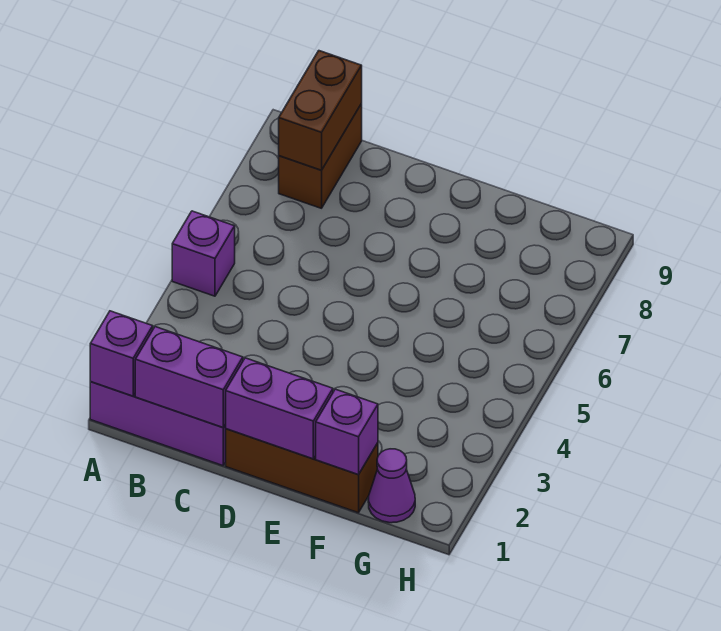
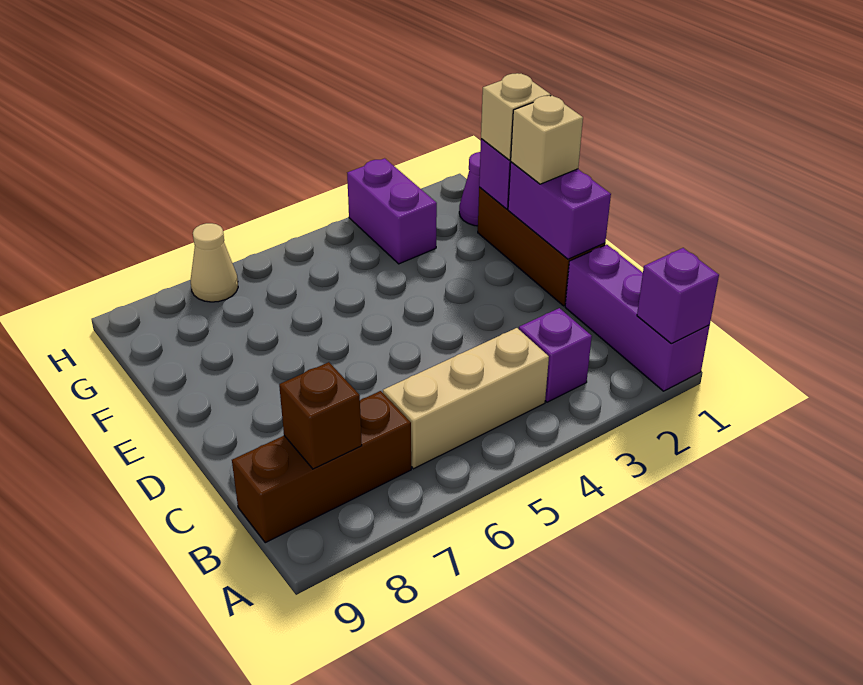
purple 1x1 brick [172,211,235,296] -> purple 1x1 brick moved to [519,308,592,402]
purple 1x2 brick [135,327,243,428] -> purple 1x2 brick moved to [347,158,437,264]
none -> tan 1x3 brick [383,328,549,469]
brown 1x2 brick [279,104,362,208] -> brown 1x3 brick [232,391,411,543]
brown 1x2 brick [279,51,362,170] -> brown 1x1 brick [279,362,362,469]
none -> tan 1x1 brick [511,96,583,184]
none -> tan 1x1 brick [481,73,551,160]
none -> tan 1x1 cone [191,223,238,302]

